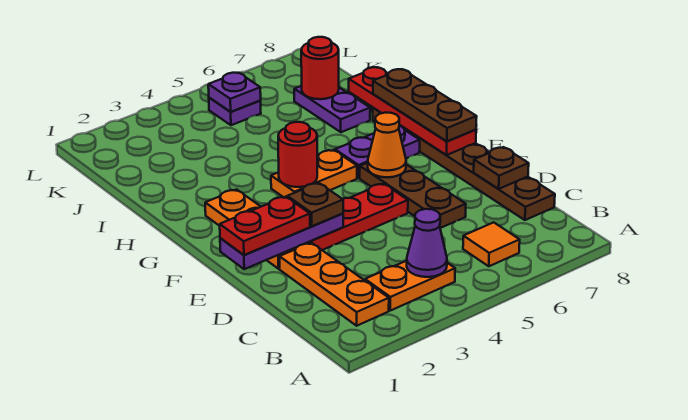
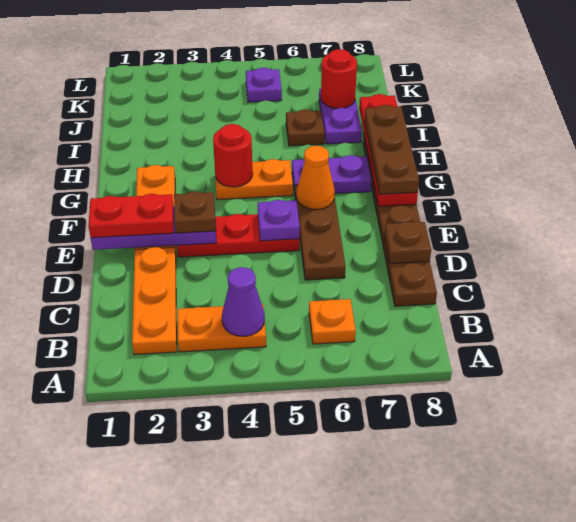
orange 1x1 tile [463,222,520,266] -> orange 1x1 plate [309,299,356,344]
none -> brown 1x1 plate [286,109,324,146]
purple 1x1 plate [208,73,261,112] -> purple 1x1 plate moved to [258,200,300,241]

